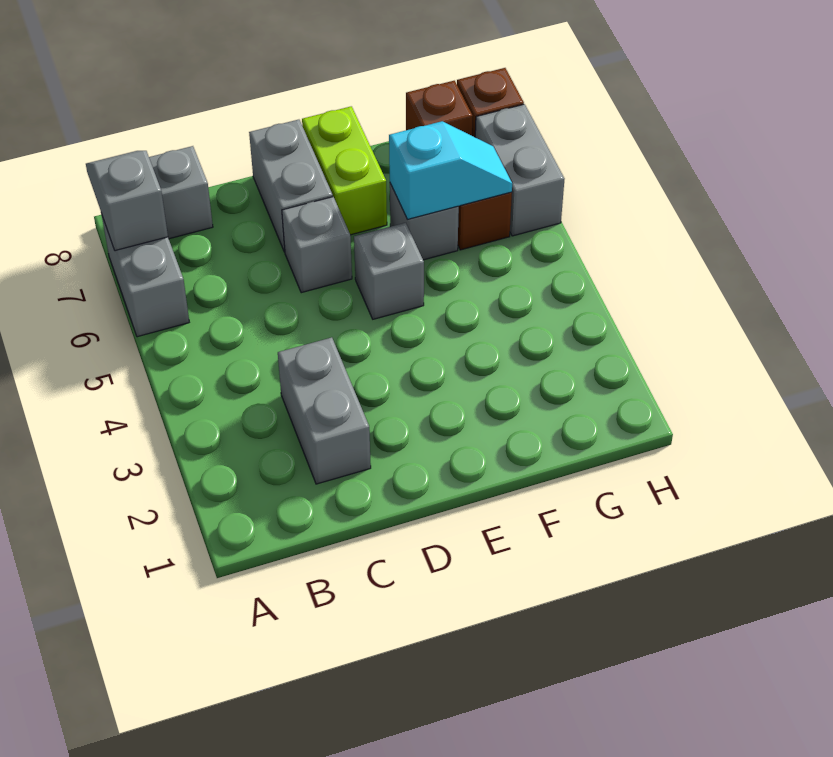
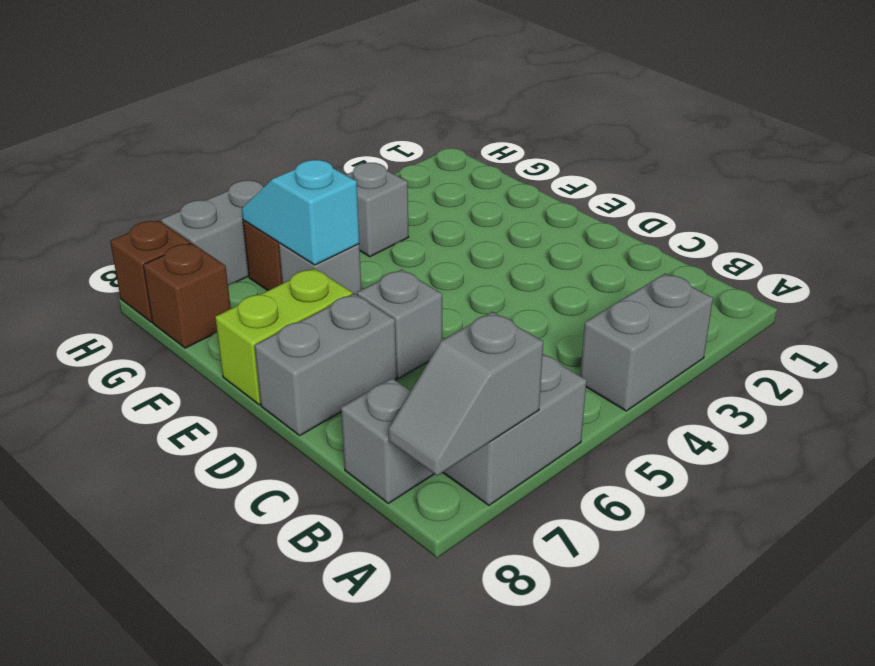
grey 1x2 brick [278,337,371,484] -> grey 1x2 brick moved to [580,274,713,411]
grey 1x1 brick [354,223,424,319] -> grey 1x1 brick moved to [347,163,409,257]

